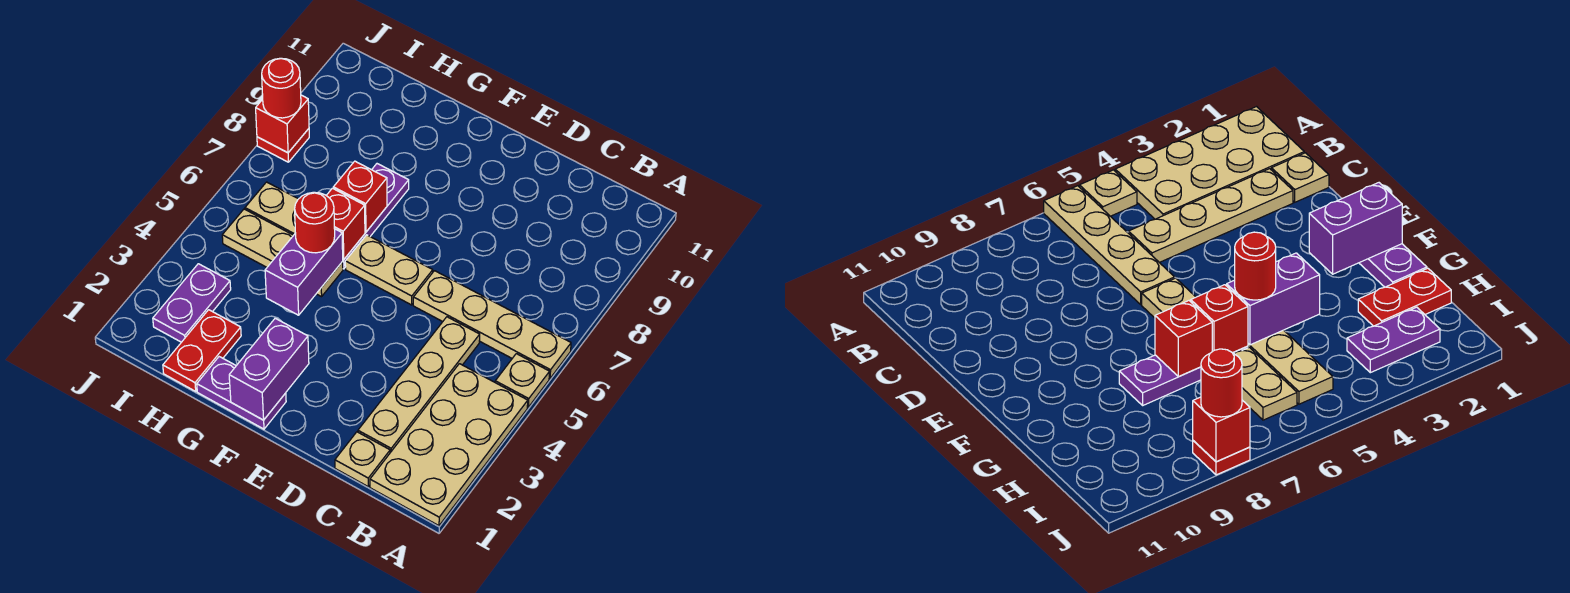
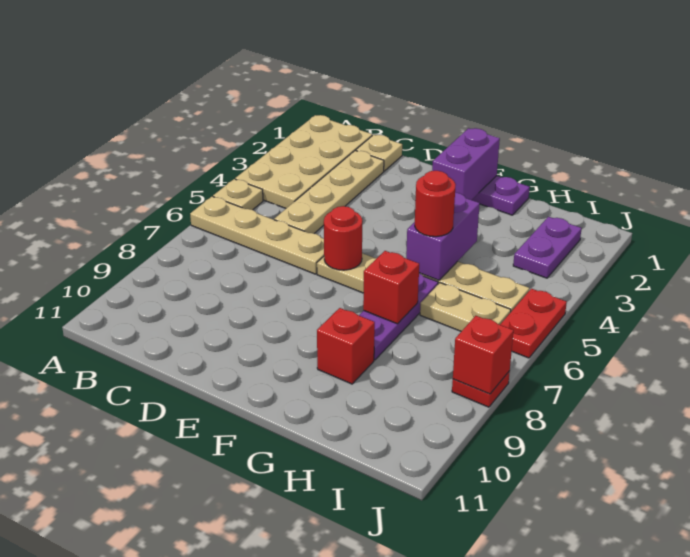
red 1x1 brick [326,188,365,260] -> red 1x1 brick moved to [317,308,375,384]
red 1x2 plate [163,310,241,391] -> red 1x2 plate moved to [500,289,567,358]
red 1x1 round brick [262,58,301,118] -> red 1x1 round brick moved to [324,206,362,270]

